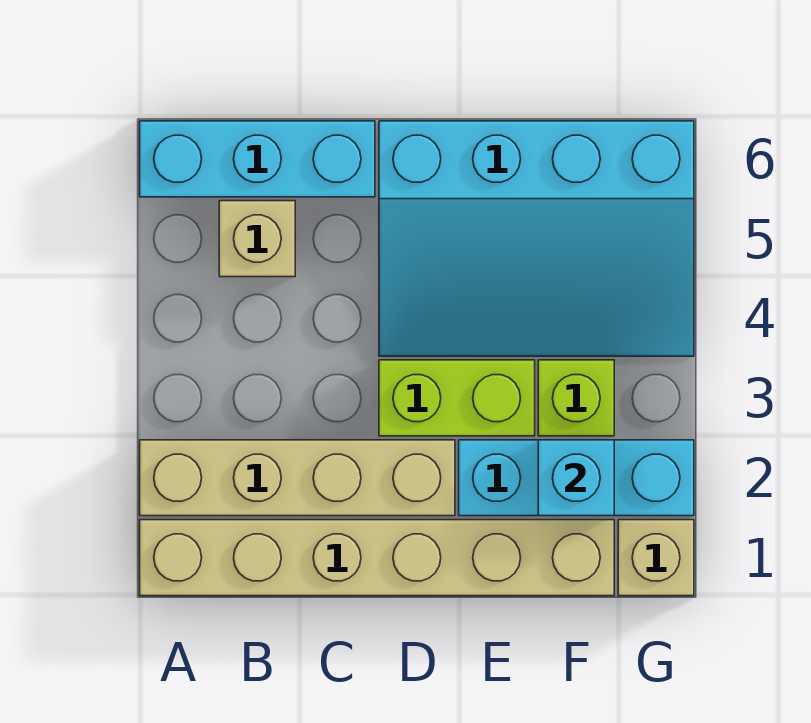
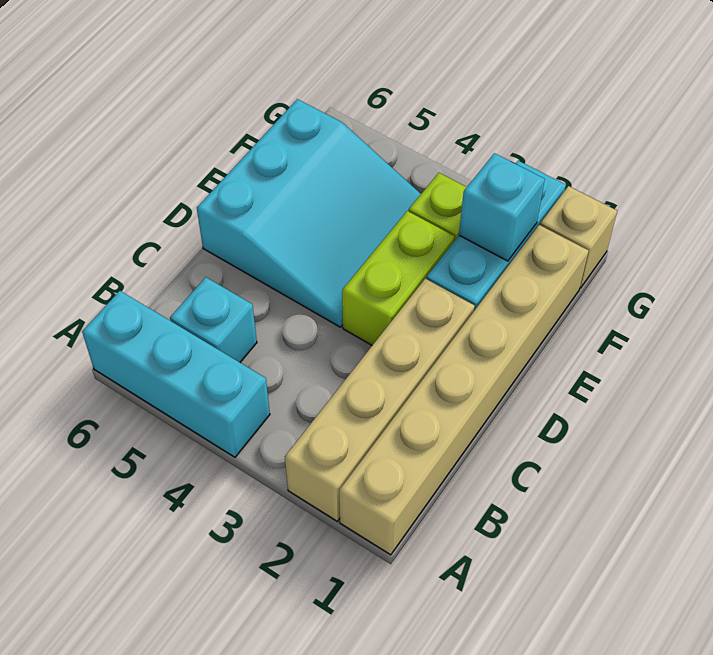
cyan 1x3 brick [140,121,375,197] -> cyan 1x3 brick turned to [82,291,270,457]
tan 1x1 brick [219,201,295,277] -> cyan 1x1 brick [170,277,257,362]
cyan 3x4 slope [379,121,694,356] -> cyan 3x3 slope [197,99,421,327]

